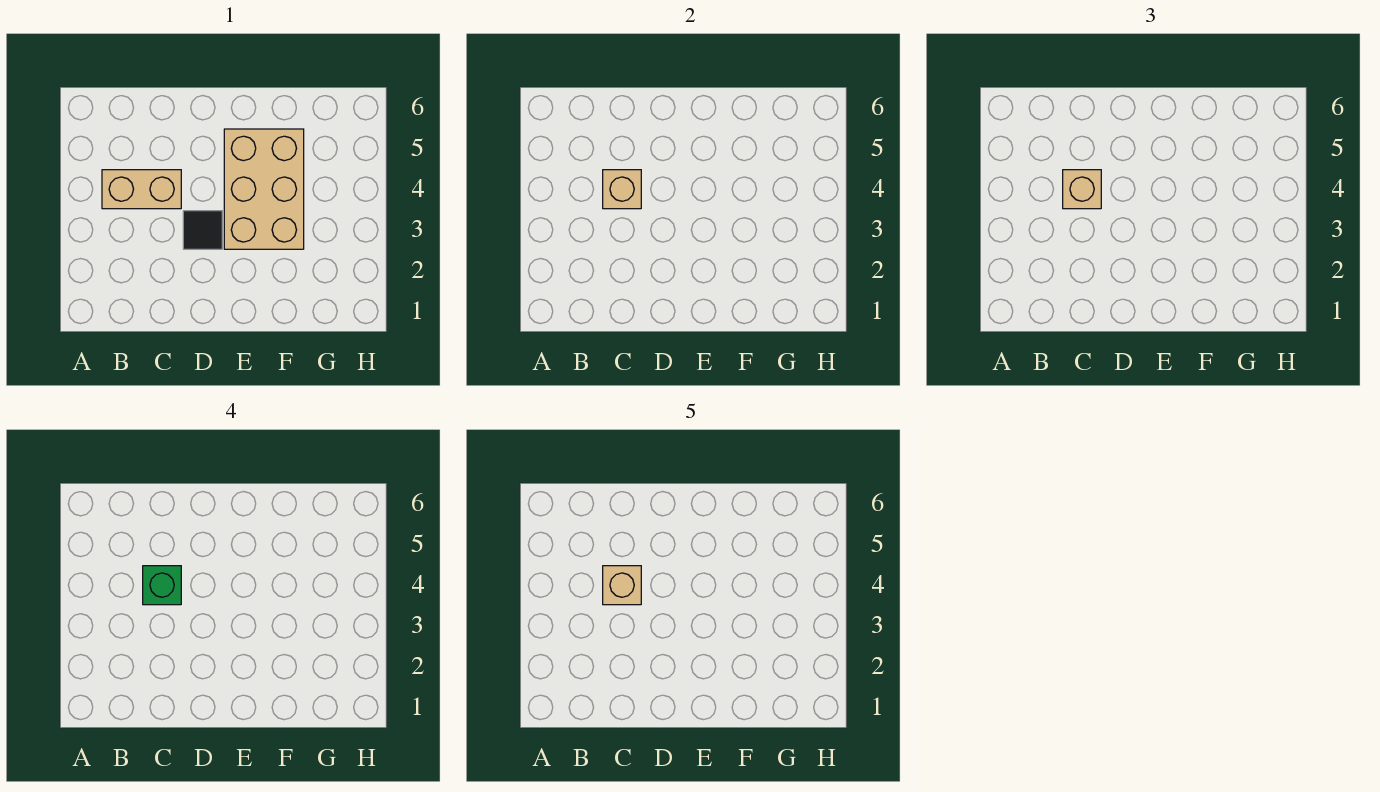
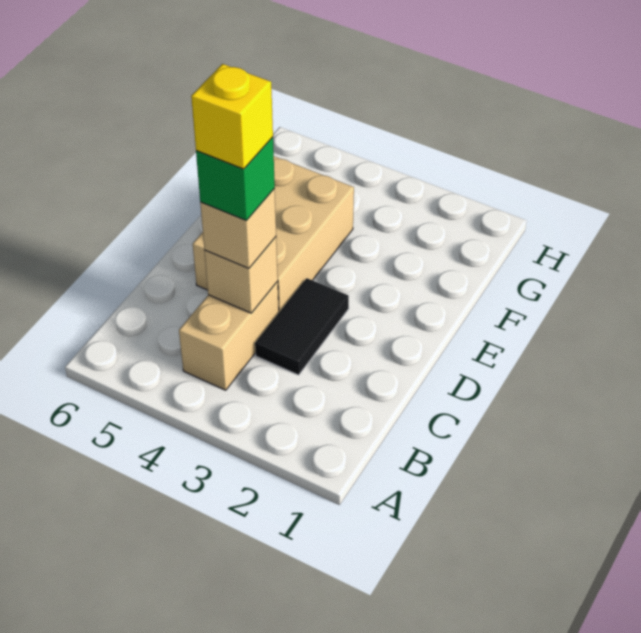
tan 1x1 brick [603,566,641,605] -> yellow 1x1 brick [191,64,273,169]
black 1x1 tile [183,211,222,249] -> black 1x2 tile [255,278,349,375]
tan 2x3 brick [224,129,304,249] -> tan 2x3 brick turned to [193,156,354,312]

